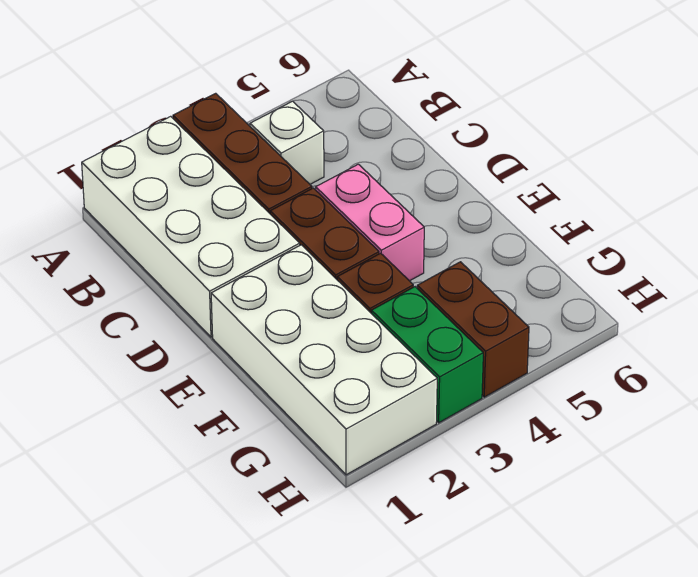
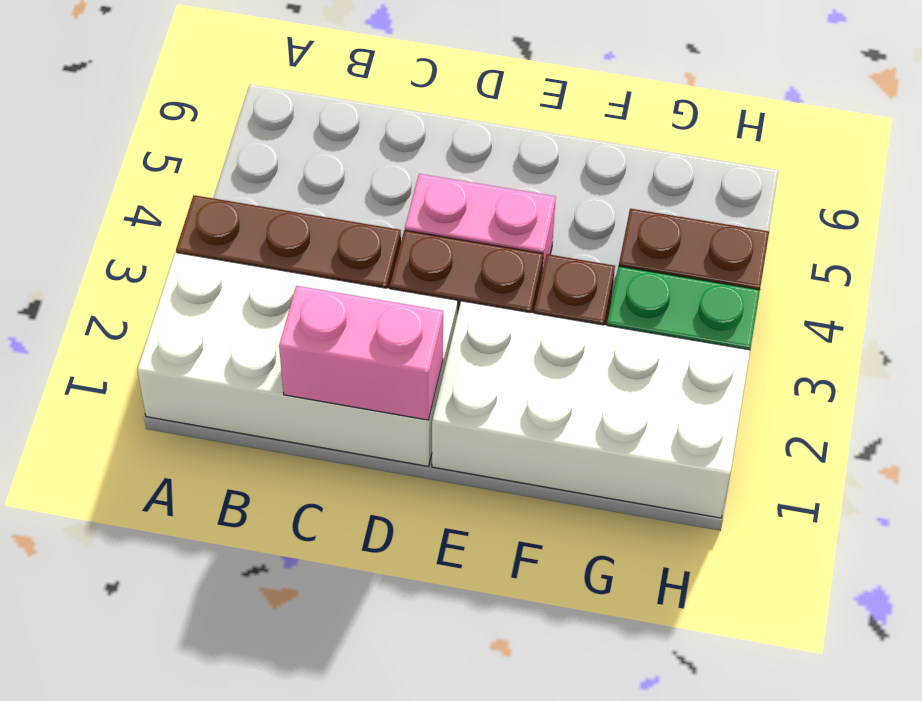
white 1x1 brick [250,101,324,184] -> none
none -> pink 1x2 brick [279,286,443,420]

